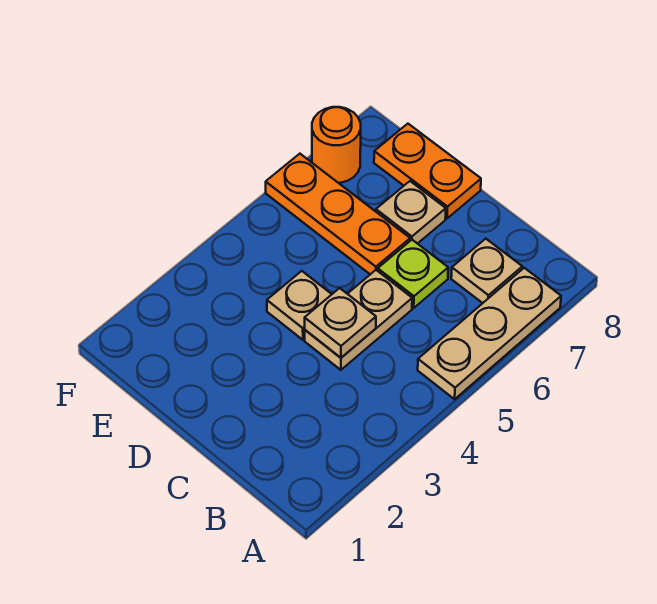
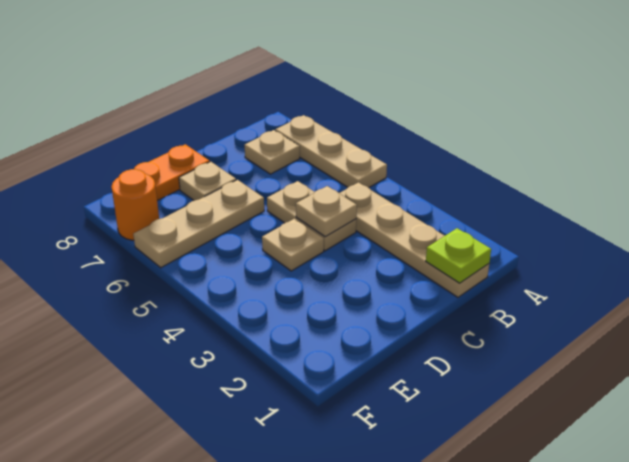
none -> tan 1x4 plate [339,182,489,297]
lime 1x1 plate [378,240,448,308] -> lime 1x1 plate moved to [426,228,491,283]
orange 1x3 plate [266,154,410,274] -> tan 1x3 plate [133,180,264,268]

